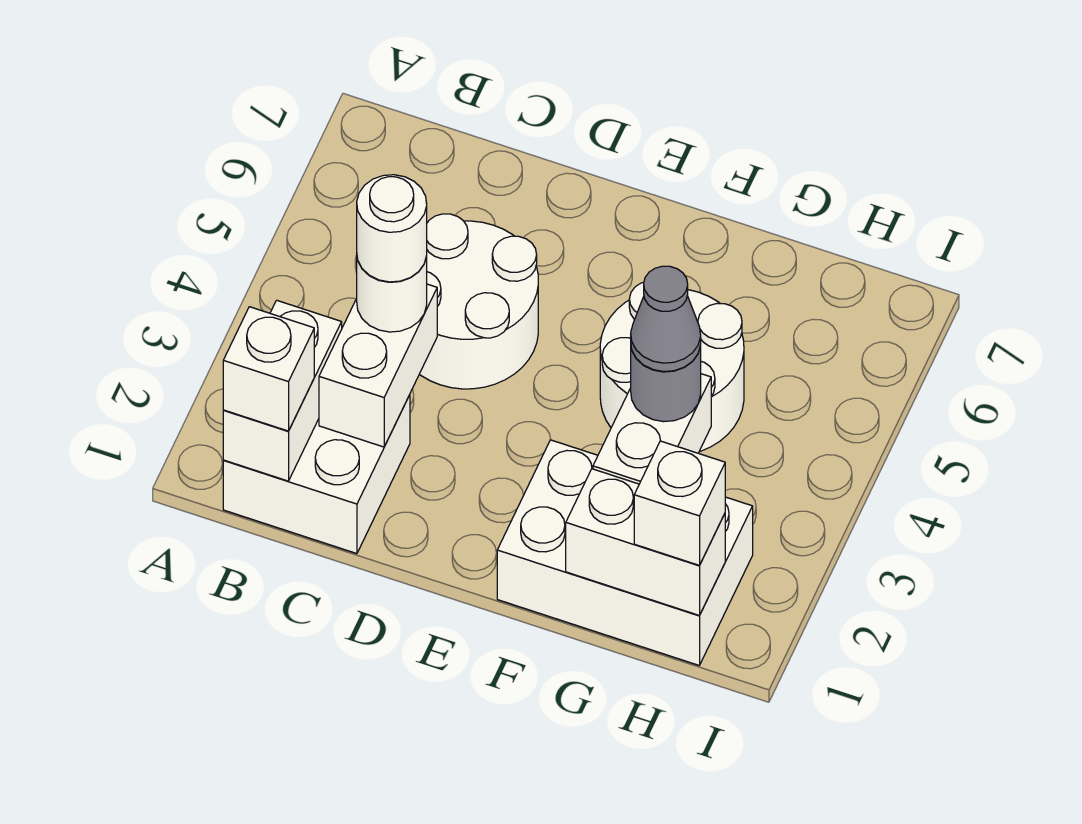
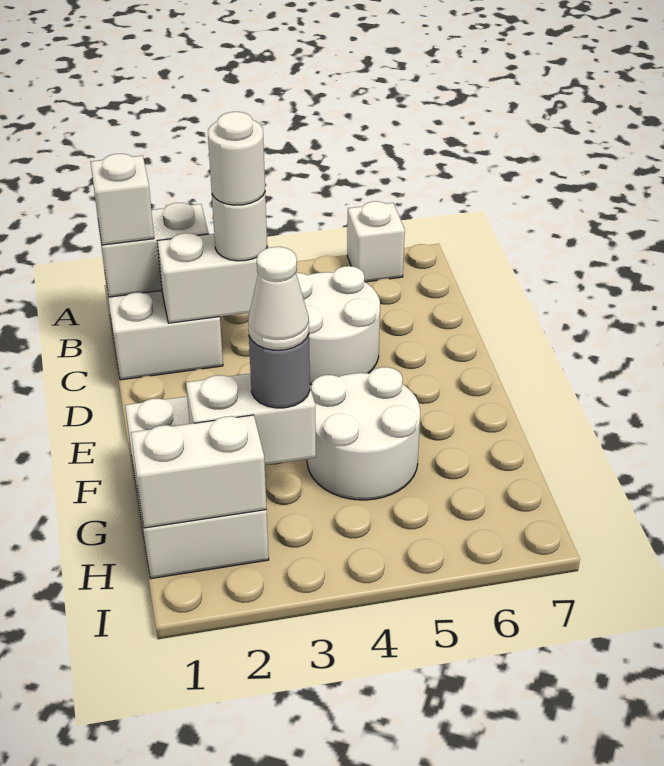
white 1x2 brick [566,469,725,616] -> white 1x2 brick turned to [131,415,267,528]
grey 1x1 cone [631,266,701,371] -> white 1x1 cone [248,247,309,350]
white 1x1 brick [634,441,725,565] -> white 1x1 brick moved to [347,201,405,282]

